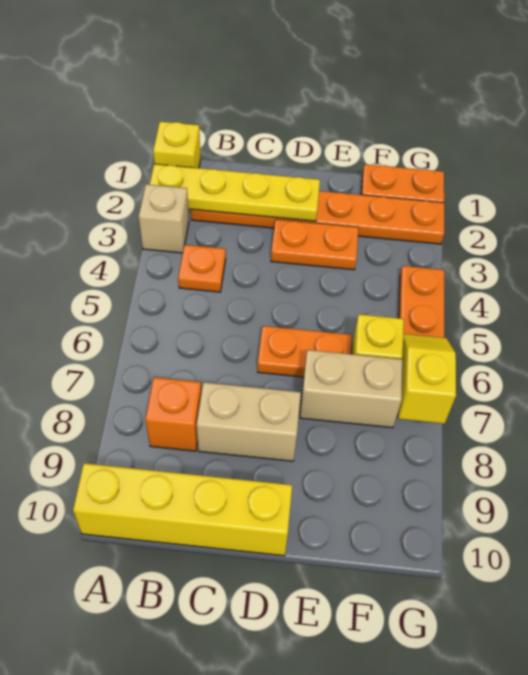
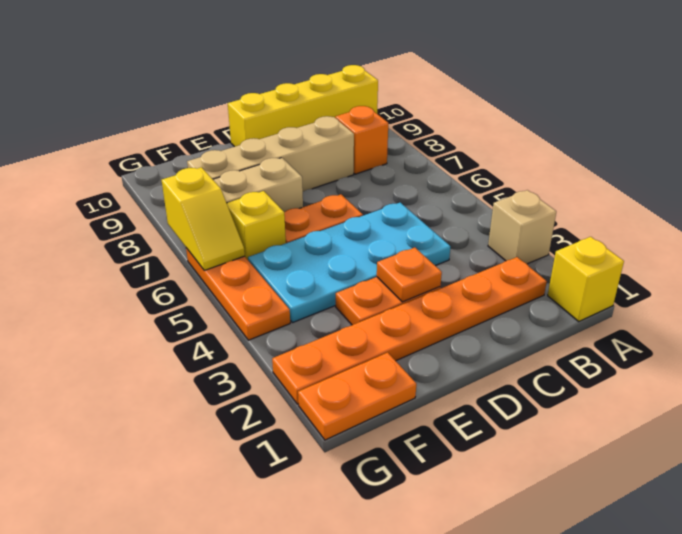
yellow 1x4 plate [149,164,320,221] -> none
orange 1x1 plate [178,245,226,292] -> orange 1x1 plate moved to [377,248,442,302]
none -> cyan 2x4 plate [248,203,450,323]
tan 1x2 brick [197,382,301,461] -> tan 1x4 brick [187,116,354,191]

